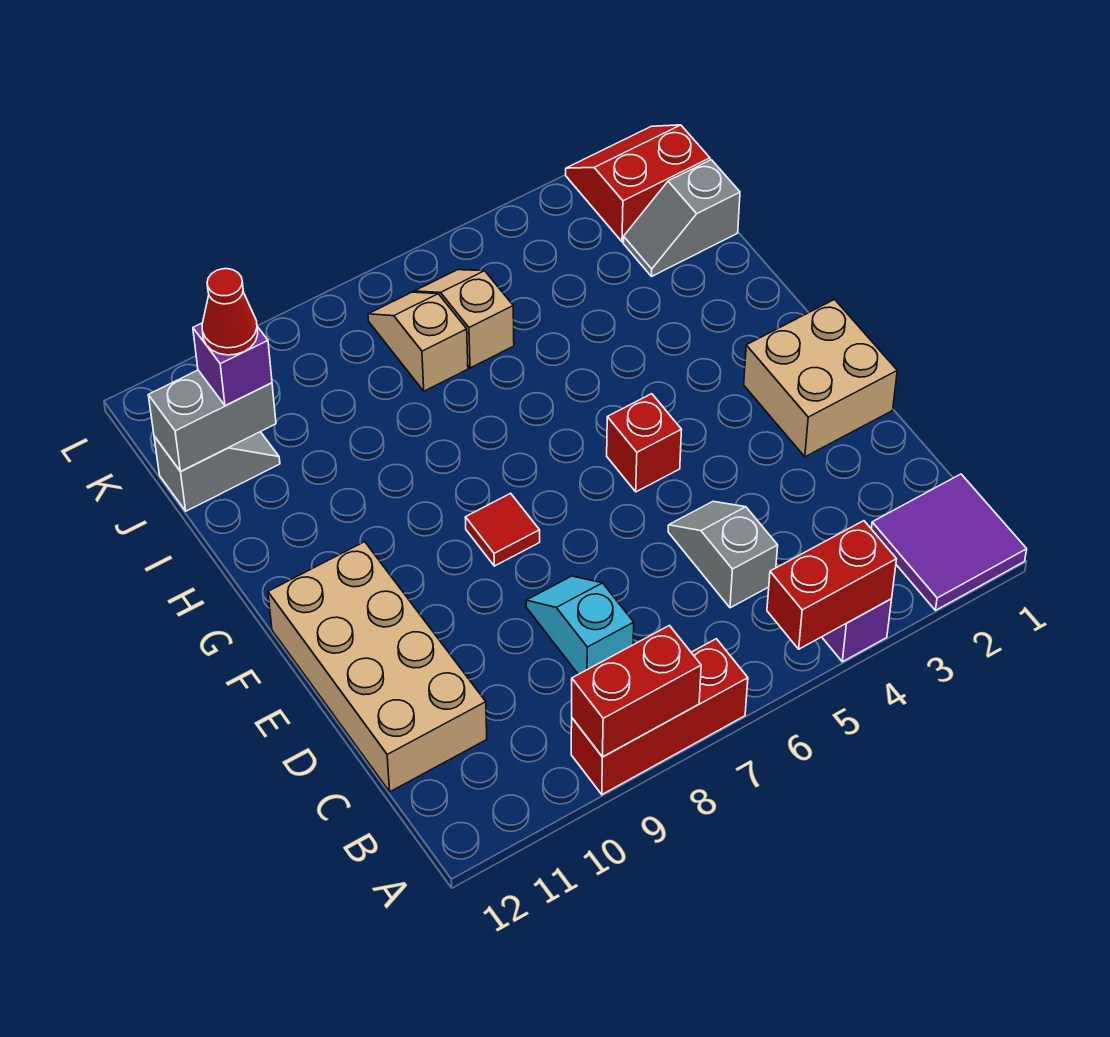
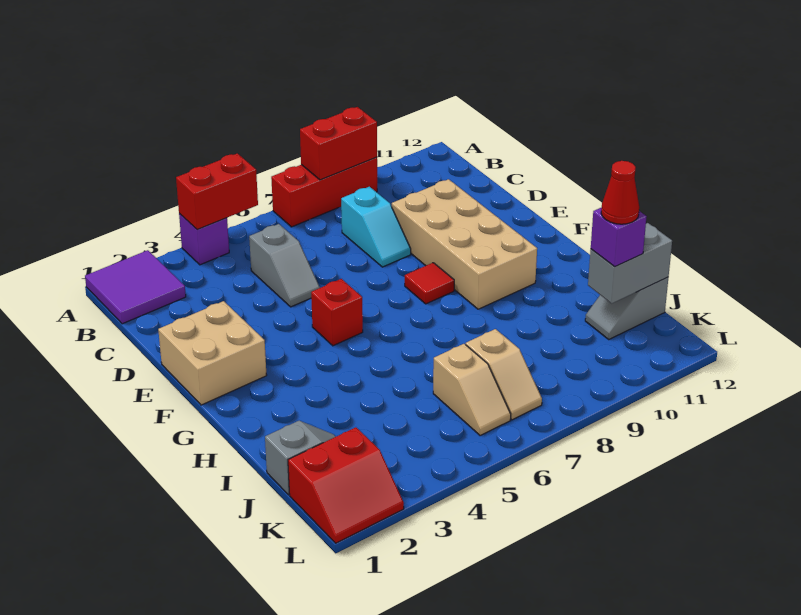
tan 2x4 brick [268,542,487,792] -> tan 2x4 brick moved to [392,179,537,309]

